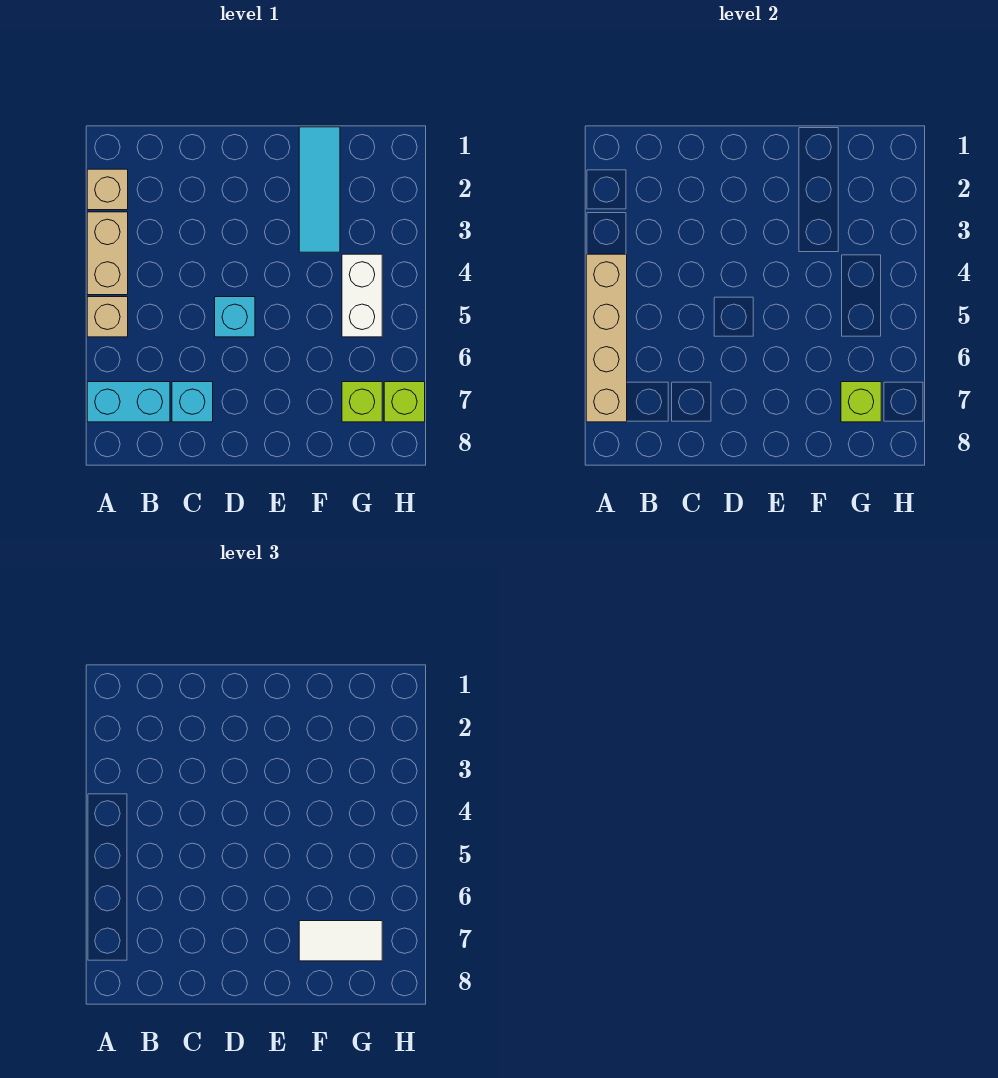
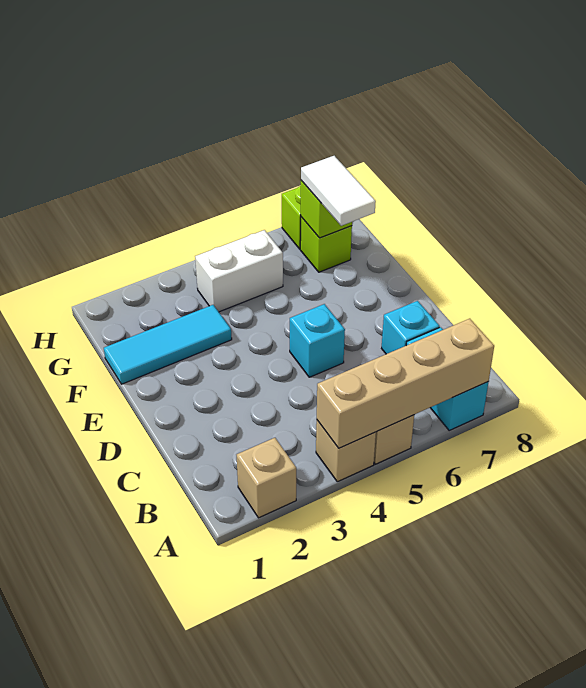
tan 1x2 brick [87,212,128,295] -> tan 1x1 brick [316,420,376,482]

